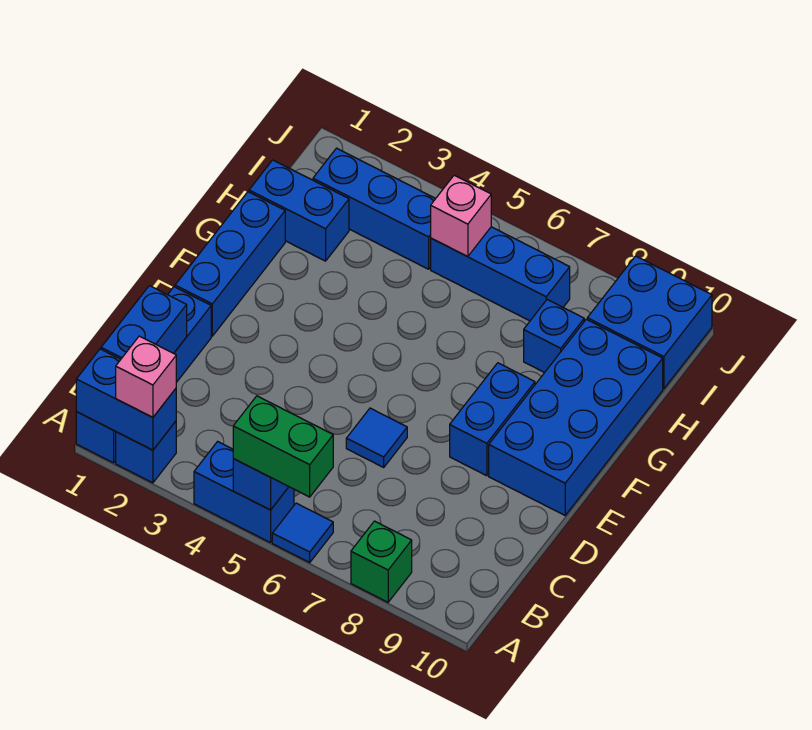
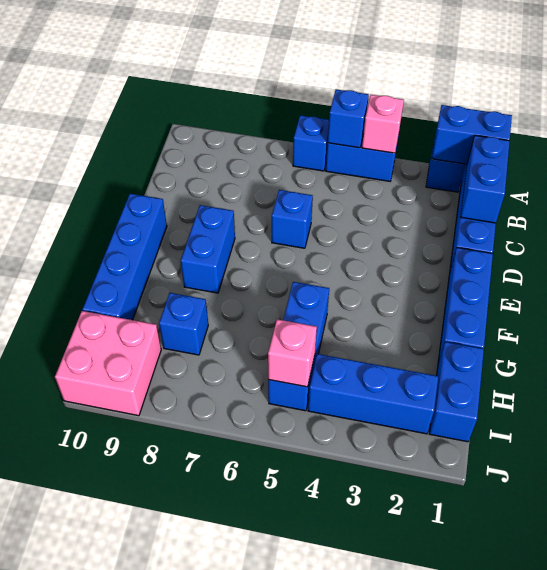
pink 1x1 brick [116,336,176,417] -> pink 1x1 brick moved to [362,95,404,153]
green 1x2 brick [233,396,333,497] -> none
blue 1x1 tile [272,503,333,562] -> blue 1x1 brick [293,115,329,171]
green 1x1 brick [351,521,412,602] -> none
blue 1x1 tile [346,408,407,467] -> blue 1x1 brick [272,190,313,248]
blue 2x4 brick [489,319,663,515] -> blue 1x4 brick [83,194,167,320]
blue 1x2 brick [249,160,349,261] -> blue 1x2 brick turned to [429,342,484,442]
blue 1x3 brick [431,227,570,321] -> blue 1x3 brick turned to [268,282,329,411]
blue 2x2 brick [587,256,712,389] -> pink 2x2 brick [55,311,161,416]

